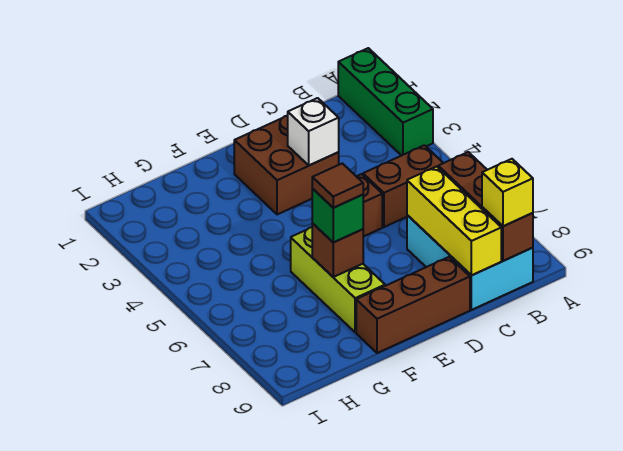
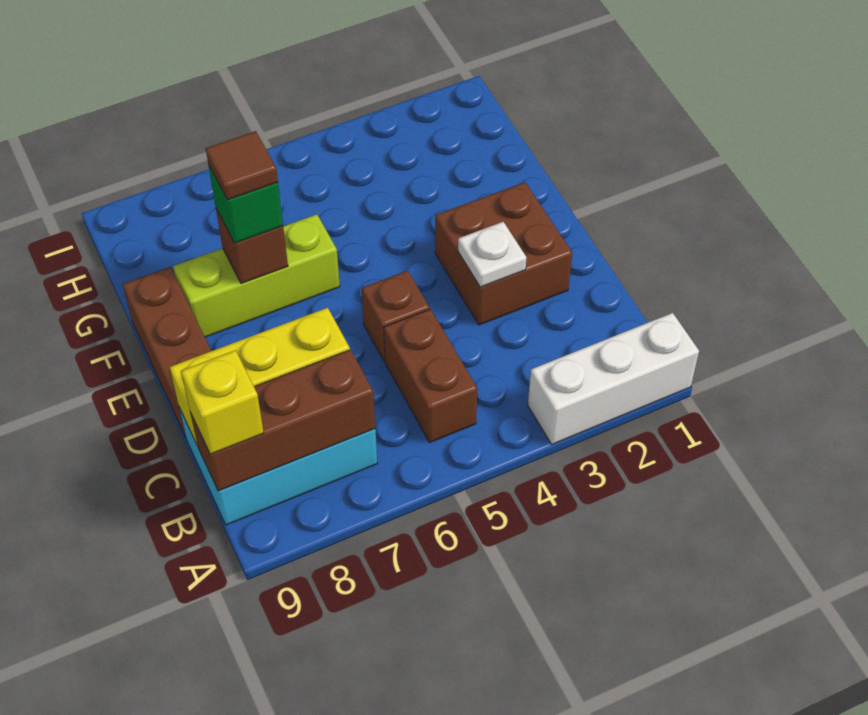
green 1x3 brick [338,48,433,156] -> white 1x3 brick [528,313,699,444]
white 1x1 brick [288,98,339,165] -> white 1x1 plate [458,222,527,287]

